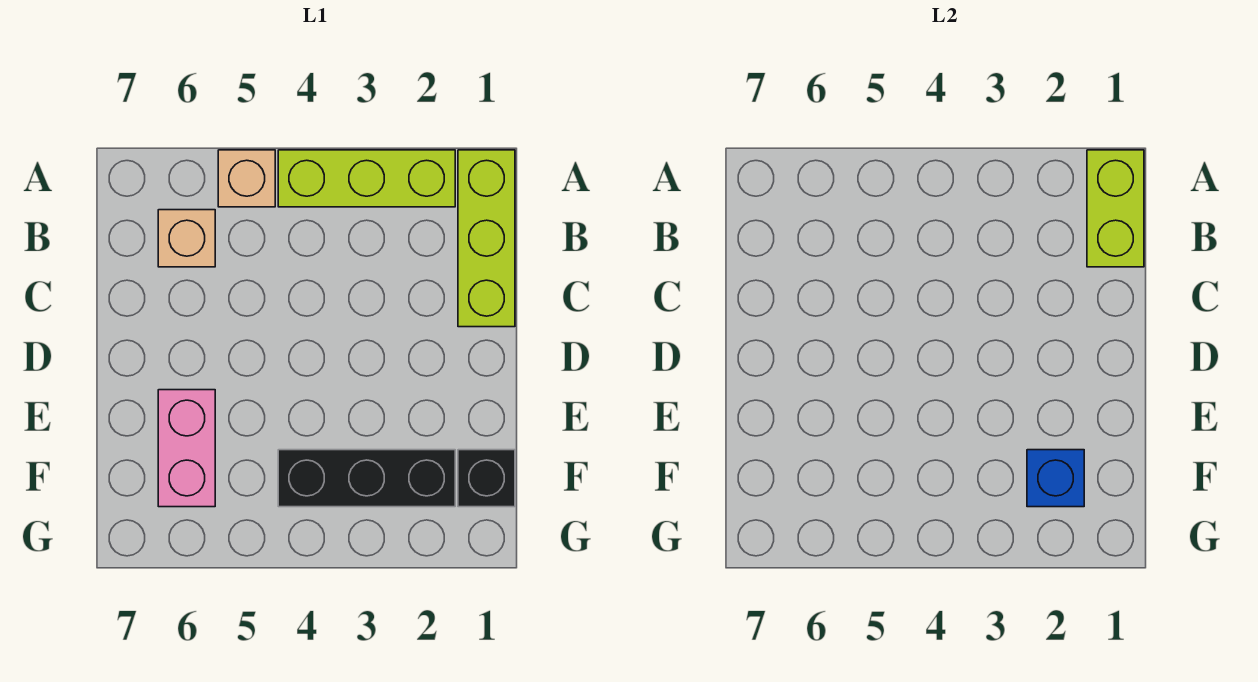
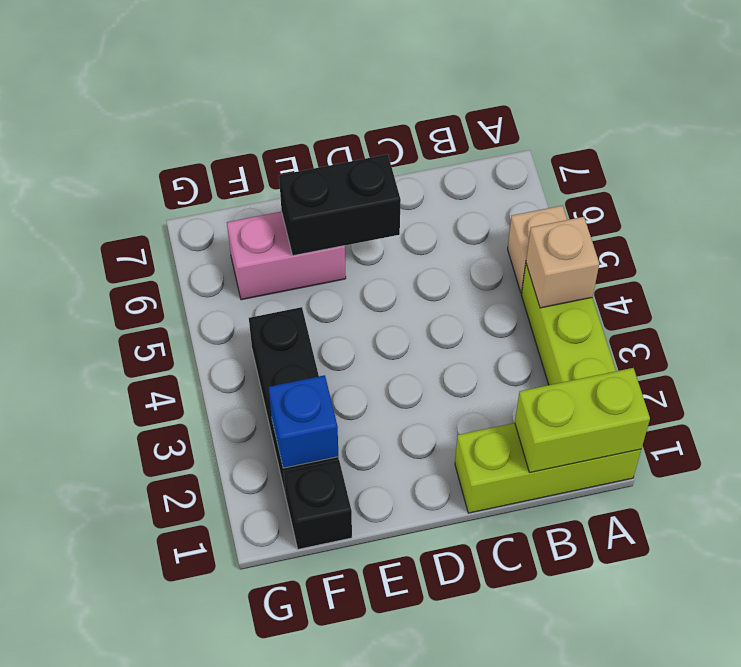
tan 1x1 brick [158,210,215,267] -> tan 1x1 brick moved to [526,217,599,308]
none -> black 1x2 brick [279,154,401,256]

